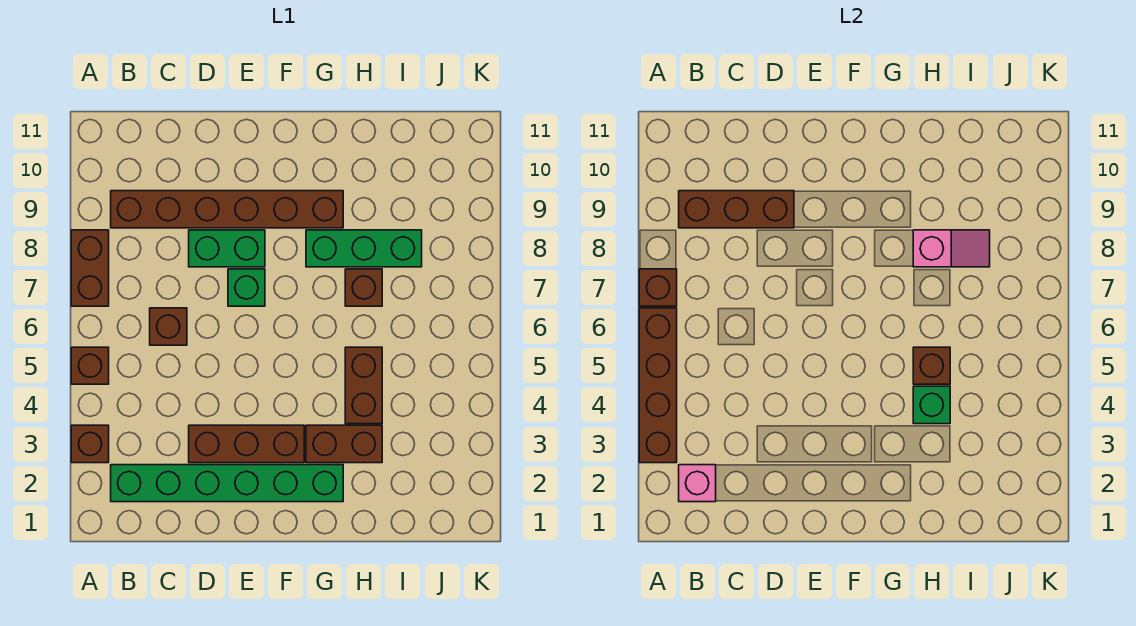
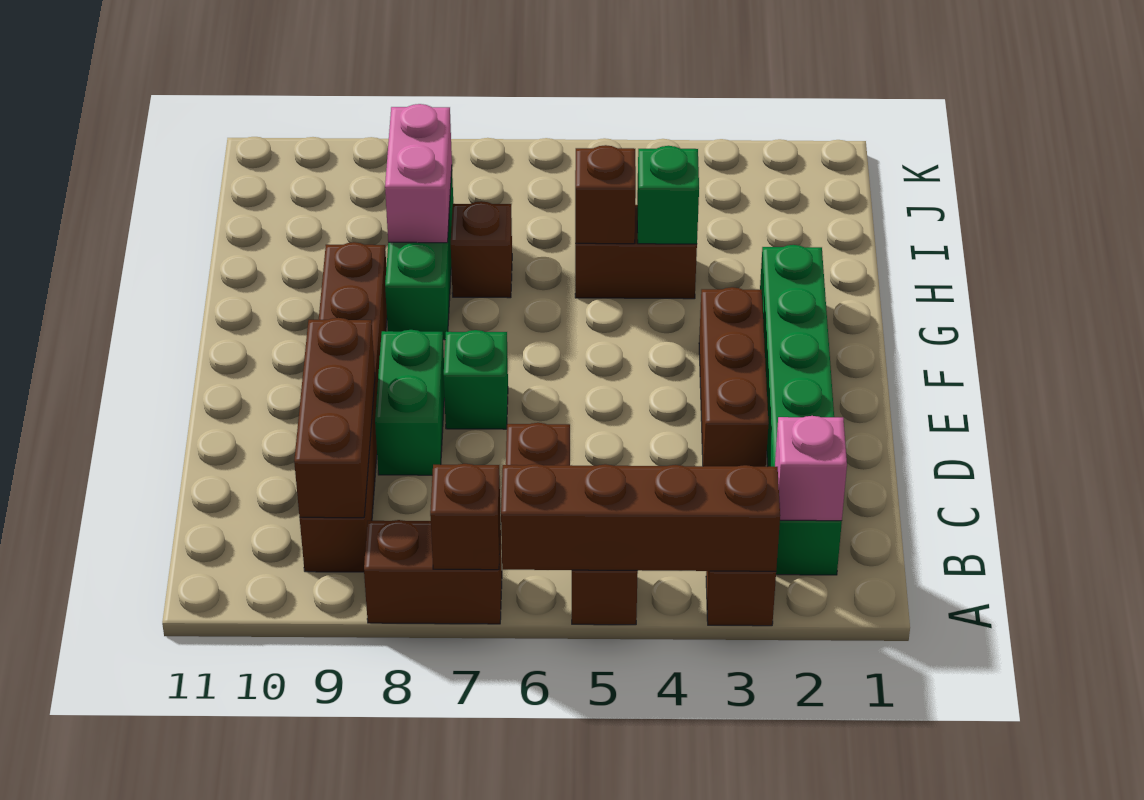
brown 1x2 brick [306,425,382,463] -> none
pink 1x2 slope [913,230,990,267] -> pink 1x2 brick [385,104,452,243]

